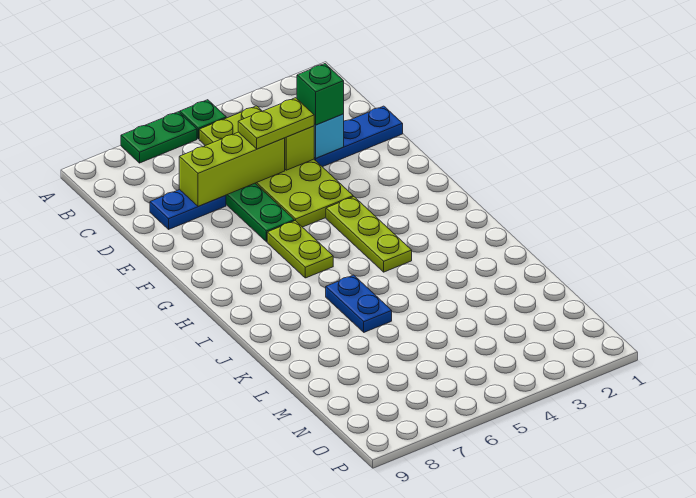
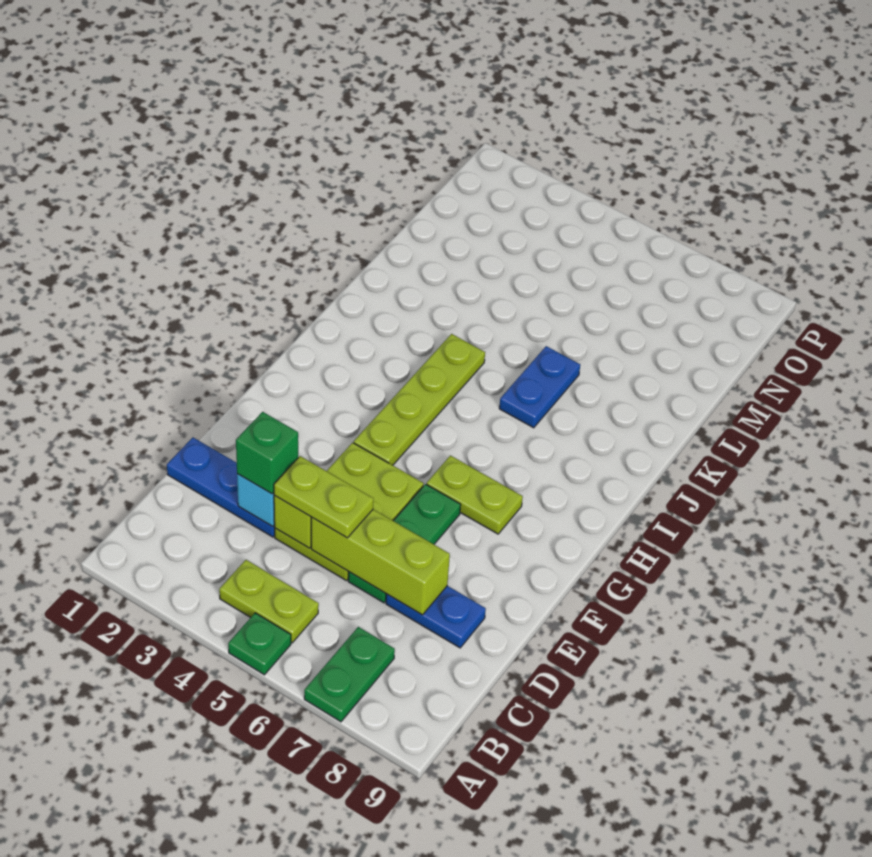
green 1x2 plate [121,112,197,163] -> green 1x2 plate turned to [304,627,395,722]
lime 1x3 plate [326,197,412,272] -> lime 1x4 plate [354,334,485,465]
lime 1x2 plate [267,221,333,278] -> lime 1x2 plate turned to [426,456,523,534]

